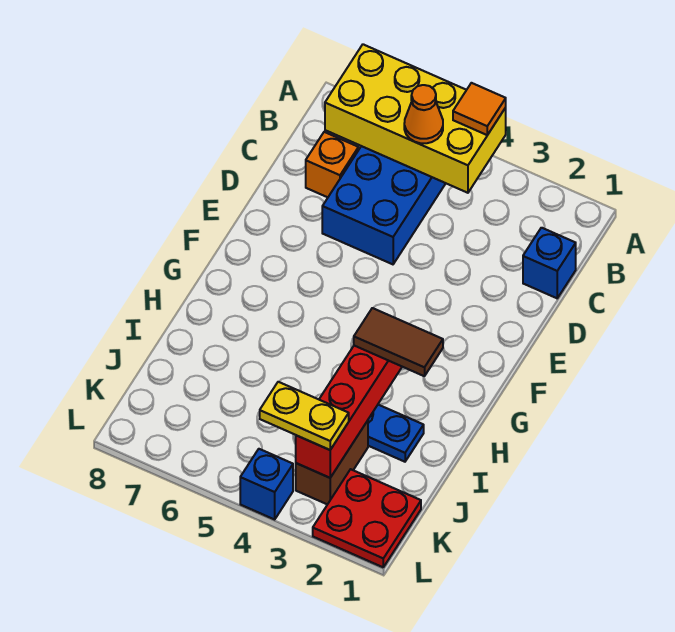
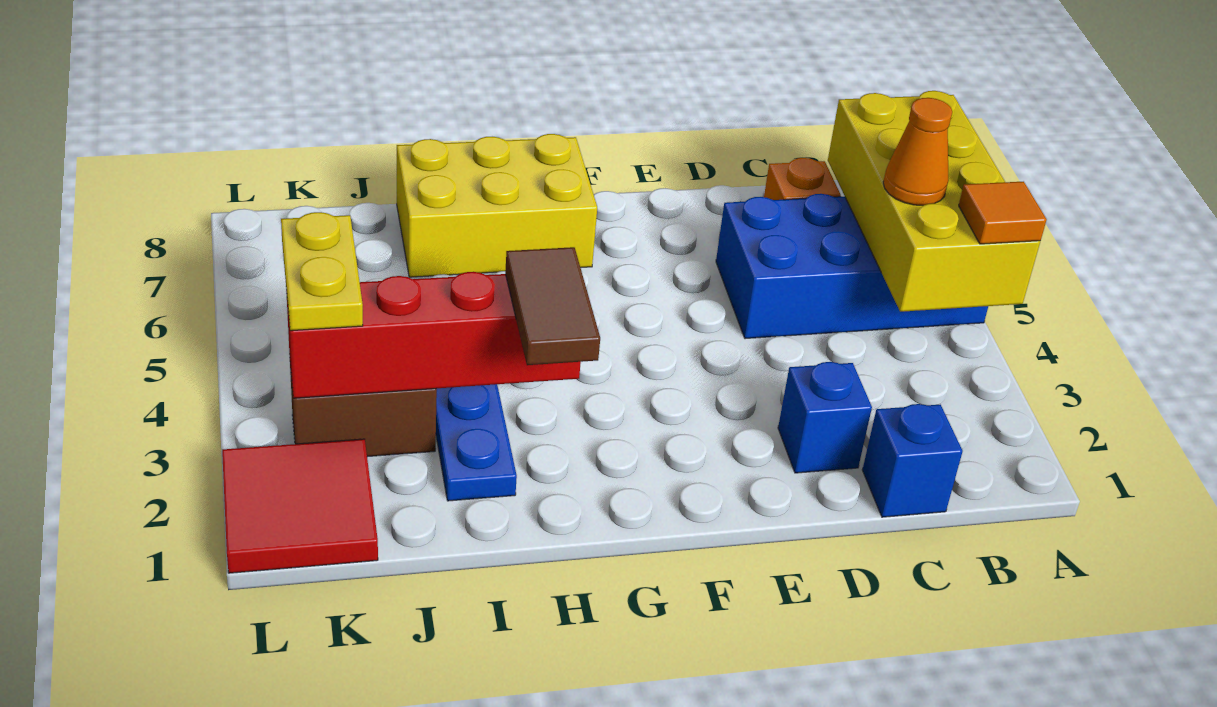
none -> yellow 2x3 brick [397,134,597,277]
red 2x2 plate [313,469,421,567] -> red 2x2 tile [222,439,378,573]
blue 1x1 brick [240,449,293,519] -> blue 1x1 brick moved to [778,362,872,473]

